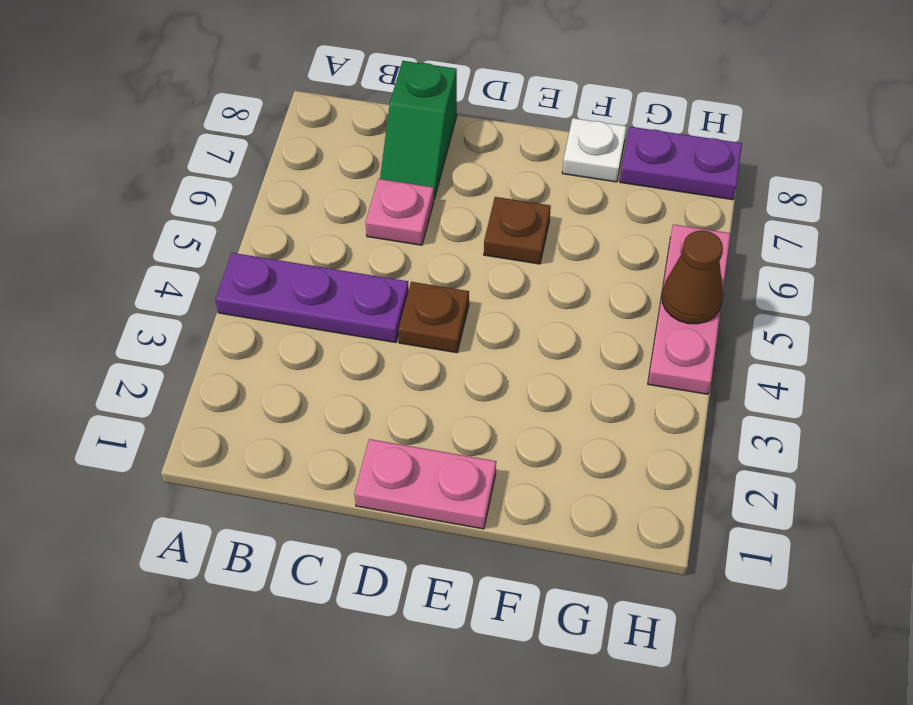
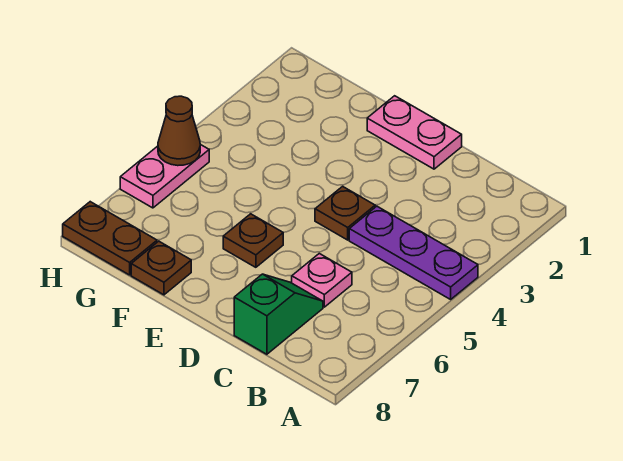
white 1x1 plate [562,118,626,182] -> brown 1x1 plate [131,241,191,295]
purple 1x2 plate [620,127,742,200] -> brown 1x2 plate [63,202,157,275]
pink 1x3 plate [648,224,730,394] -> pink 1x2 plate [120,144,209,208]

